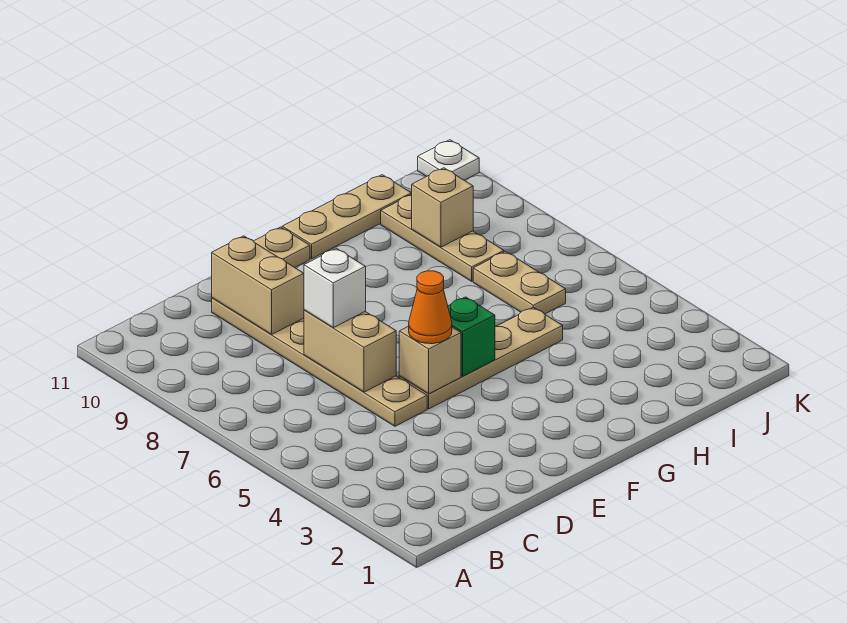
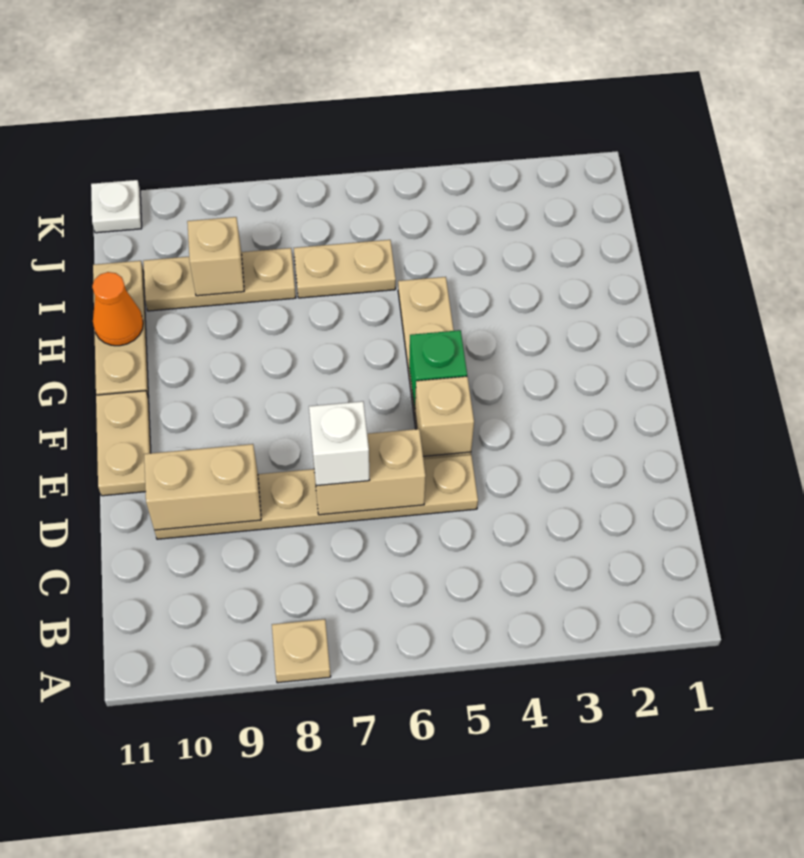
none -> tan 1x1 plate [272,619,331,683]
orange 1x1 cone [409,271,452,344] -> orange 1x1 cone moved to [92,272,143,346]

